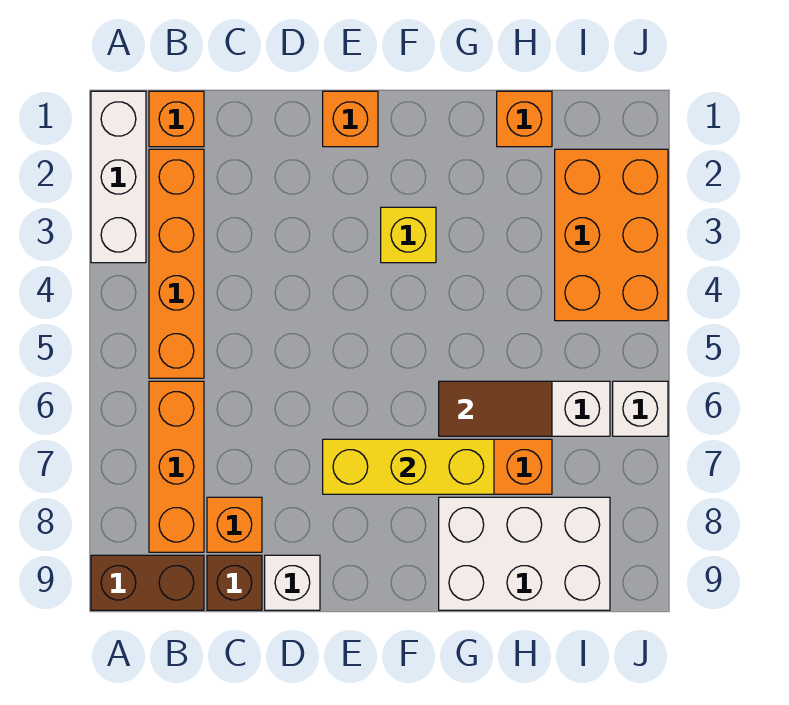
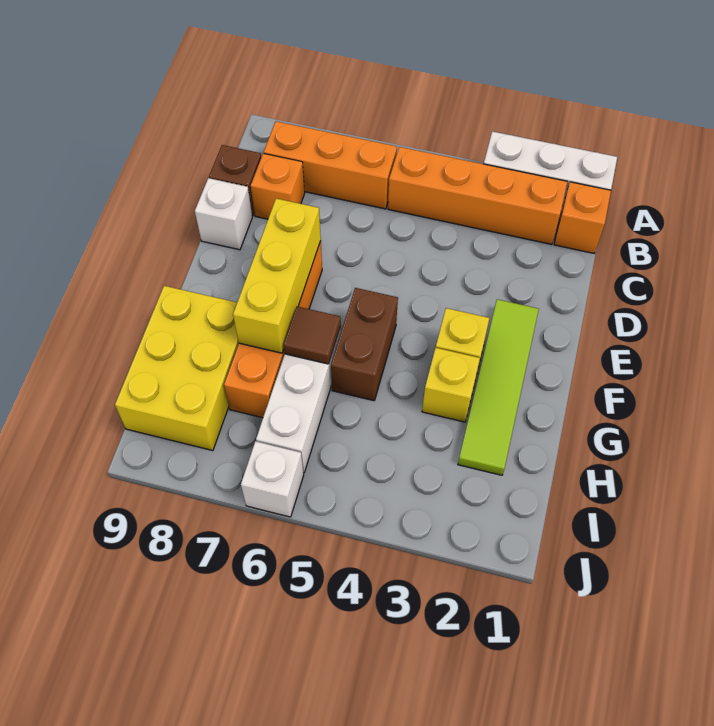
brown 1x2 brick [91,555,204,610] -> brown 1x2 brick moved to [331,288,398,401]
orange 1x1 brick [323,91,378,147] -> none
none -> lime 1x4 tile [458,299,539,475]
none -> yellow 1x1 brick [422,348,480,422]
brown 1x2 tile [439,381,552,436] -> brown 1x1 tile [284,307,341,364]
white 2x3 brick [439,497,610,610] -> yellow 2x3 brick [115,286,239,451]
orange 1x1 brick [497,91,552,147] -> none
orange 2x3 brick [555,149,668,321] -> none

